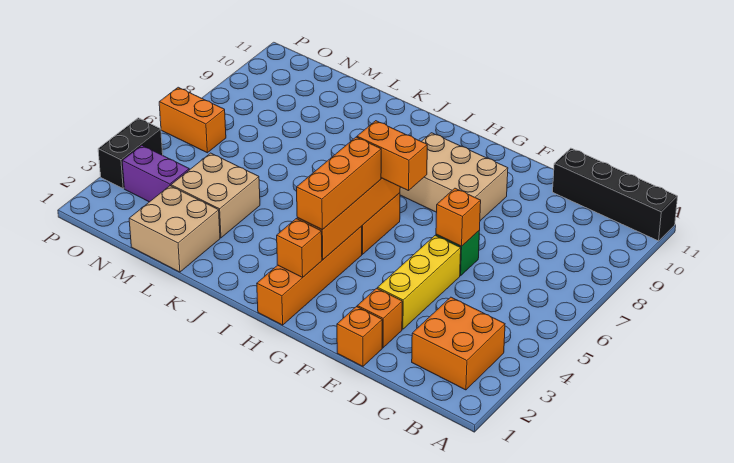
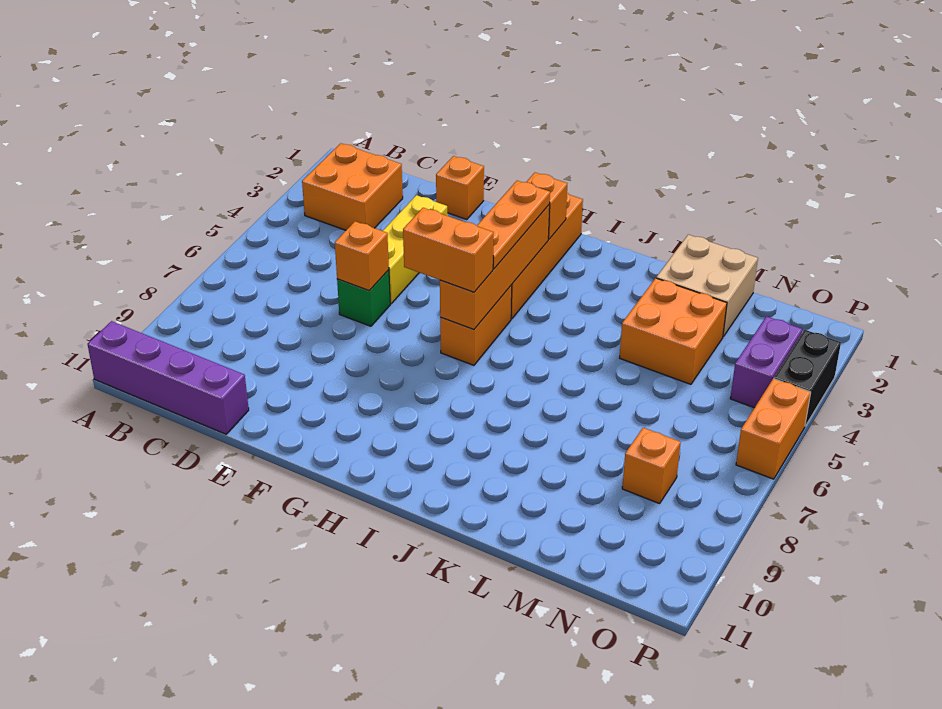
black 1x4 brick [553,148,678,241] -> purple 1x4 brick [88,321,249,434]
orange 1x1 brick [357,288,402,348] -> orange 1x1 brick moved to [622,428,681,504]
tan 2x3 brick [400,133,508,221] -> none
orange 1x3 brick [297,137,381,230] -> orange 1x3 plate [477,181,550,269]
tan 2x2 brick [171,153,260,238] -> orange 2x2 brick [620,278,727,384]
purple 1x2 brick [122,145,189,202] -> purple 1x2 brick turned to [730,316,802,408]
orange 1x2 brick [159,87,226,153] -> orange 1x2 brick turned to [736,379,811,479]

